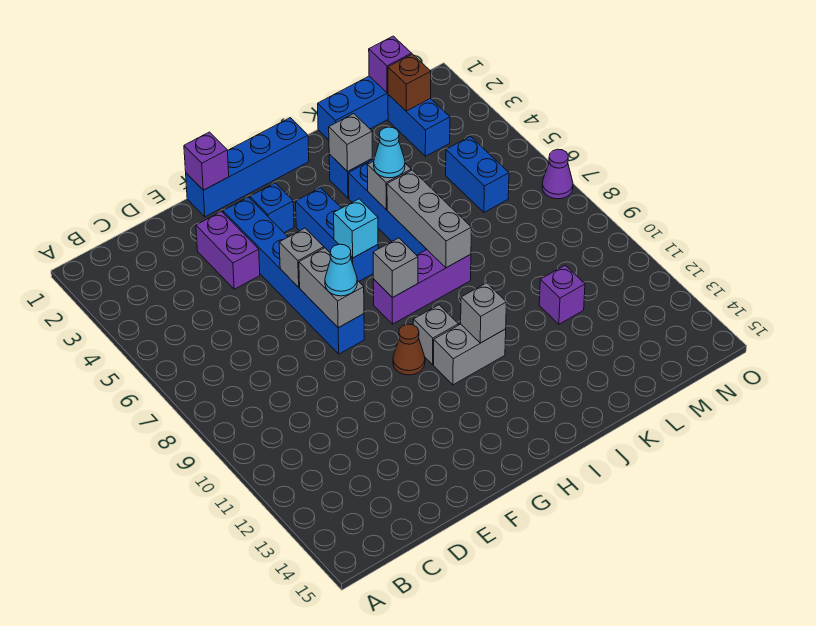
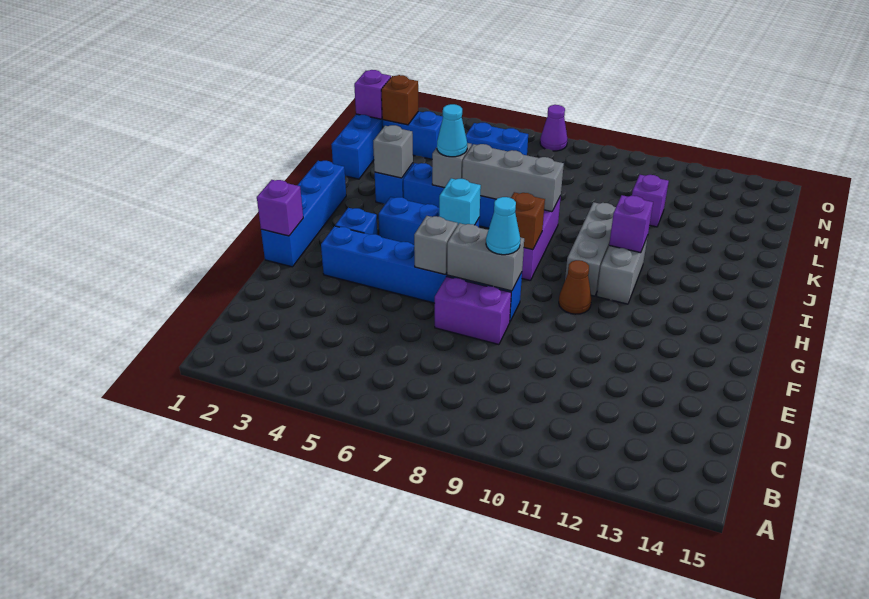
purple 1x2 brick [196,211,260,289] -> purple 1x2 brick moved to [435,277,511,345]
grey 1x1 brick [373,238,418,298] -> brown 1x1 brick [511,192,545,250]
grey 1x1 brick [413,305,458,364] -> grey 1x3 brick [565,202,616,296]
grey 1x1 brick [461,283,506,343] -> purple 1x1 brick [609,195,653,253]

